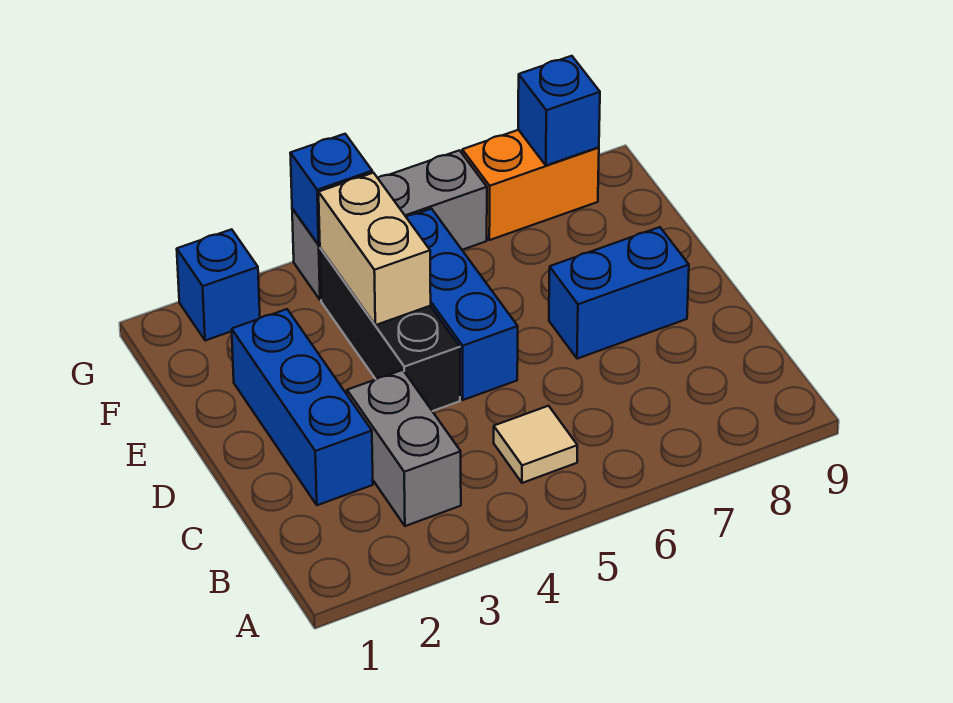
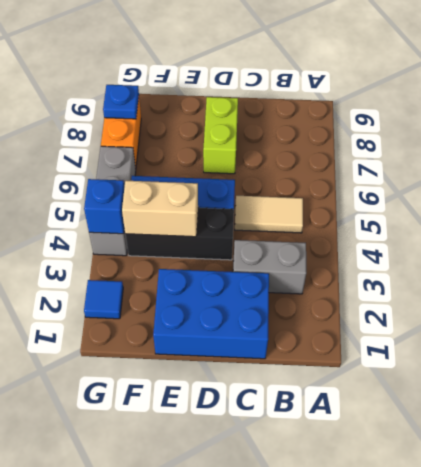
tan 1x1 tile [494,406,577,483] -> tan 1x2 tile [235,196,303,233]
blue 1x3 brick [232,309,373,505] -> blue 2x3 brick [153,269,269,359]
blue 1x2 brick [549,227,689,359] -> lime 1x2 brick [203,97,238,174]
blue 1x1 brick [177,229,260,341] -> blue 1x1 tile [84,280,123,319]
blue 1x1 brick [518,56,600,165] -> blue 1x1 plate [103,85,139,119]

